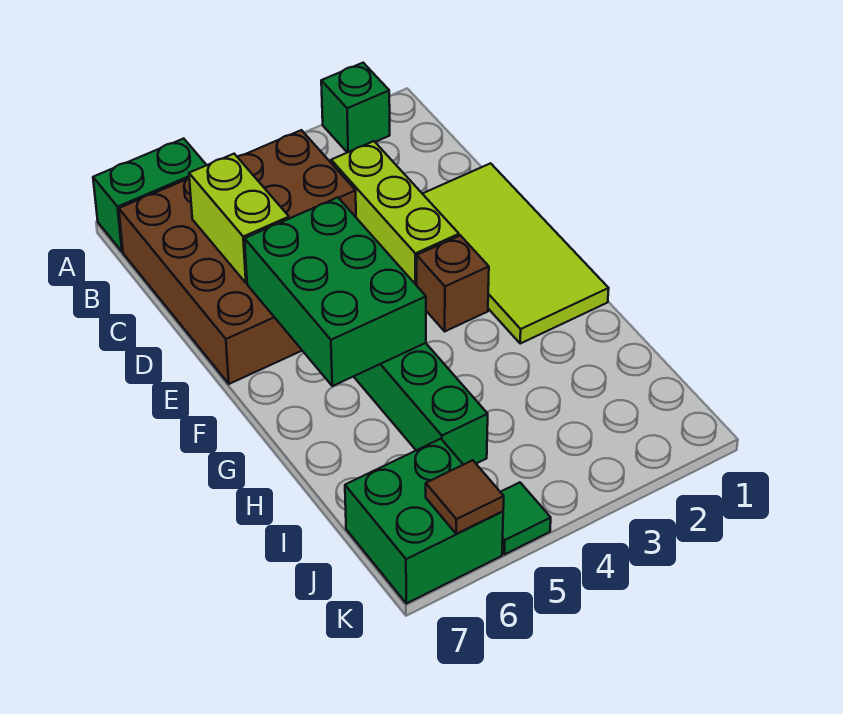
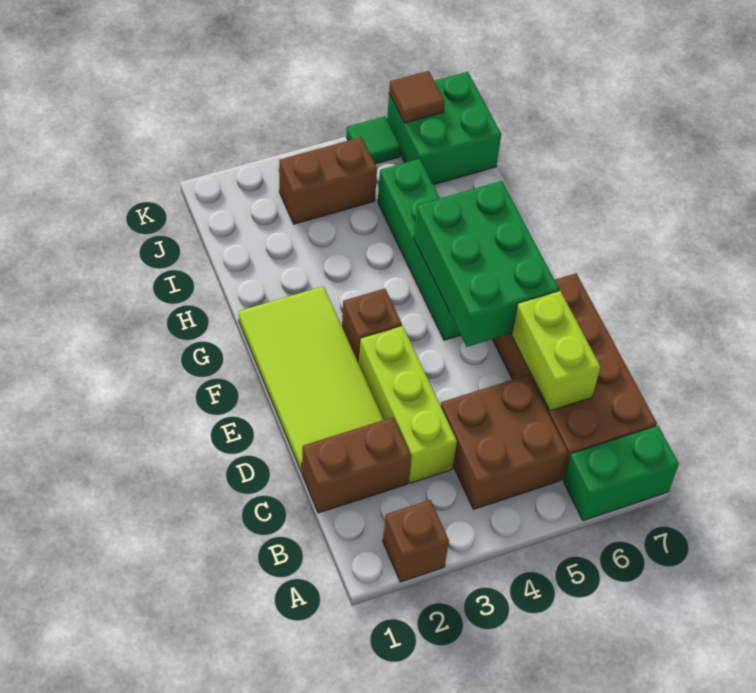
green 1x1 brick [321,63,390,153] -> brown 1x1 brick [383,500,449,582]
none -> brown 1x2 brick [302,417,411,513]
none -> brown 1x2 brick [279,137,377,224]

